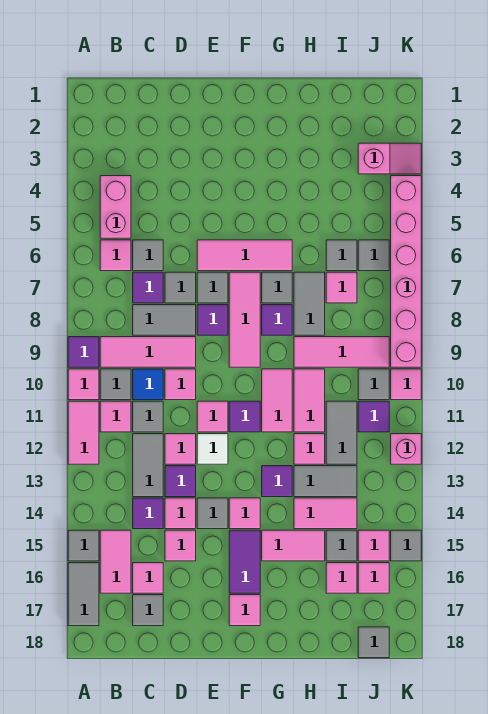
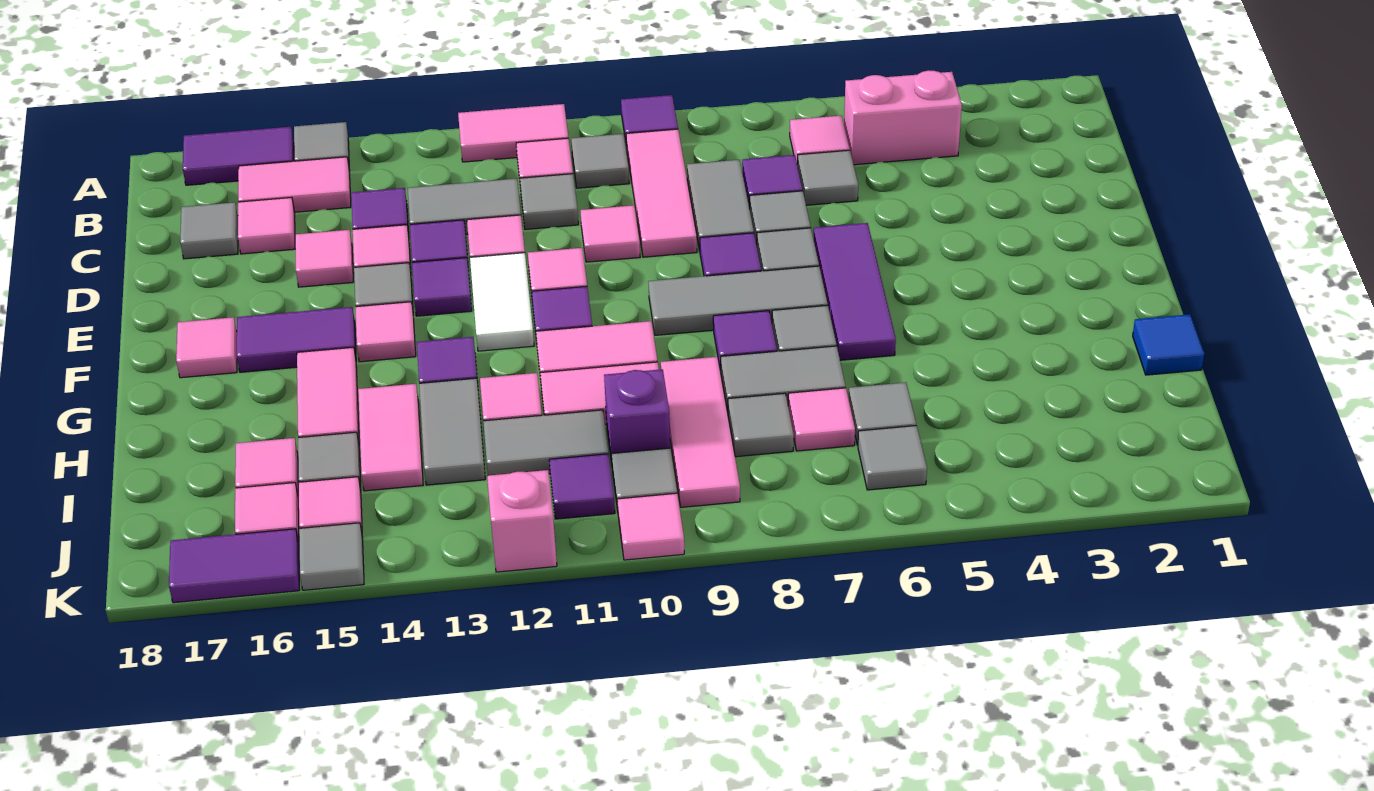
pink 1x1 tile [68,369,99,400] -> none
grey 1x2 tile [68,563,99,626] -> purple 1x2 tile [183,127,294,185]
blue 1x1 tile [133,369,163,400] -> blue 1x1 tile moved to [1133,314,1204,375]
pink 1x3 tile [197,240,292,271] -> purple 1x3 tile [813,223,896,360]
white 1x1 tile [197,434,228,464] -> white 1x2 tile [470,253,534,351]
none -> purple 1x1 tile [412,258,472,316]
pink 1x3 tile [229,272,260,367] -> grey 1x3 tile [648,266,828,335]
none -> purple 1x1 brick [604,369,670,463]
pink 1x2 slope [358,143,421,174] -> none
grey 1x1 tile [358,627,389,658] -> grey 1x1 tile moved to [728,393,794,457]
pink 1x6 brick [391,176,421,367] -> none
none -> purple 1x2 tile [169,529,299,603]

